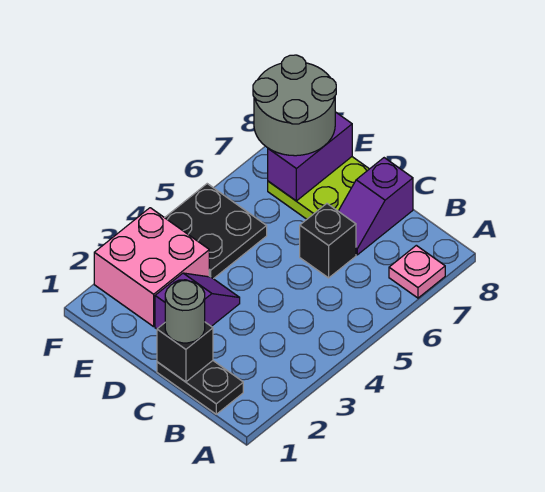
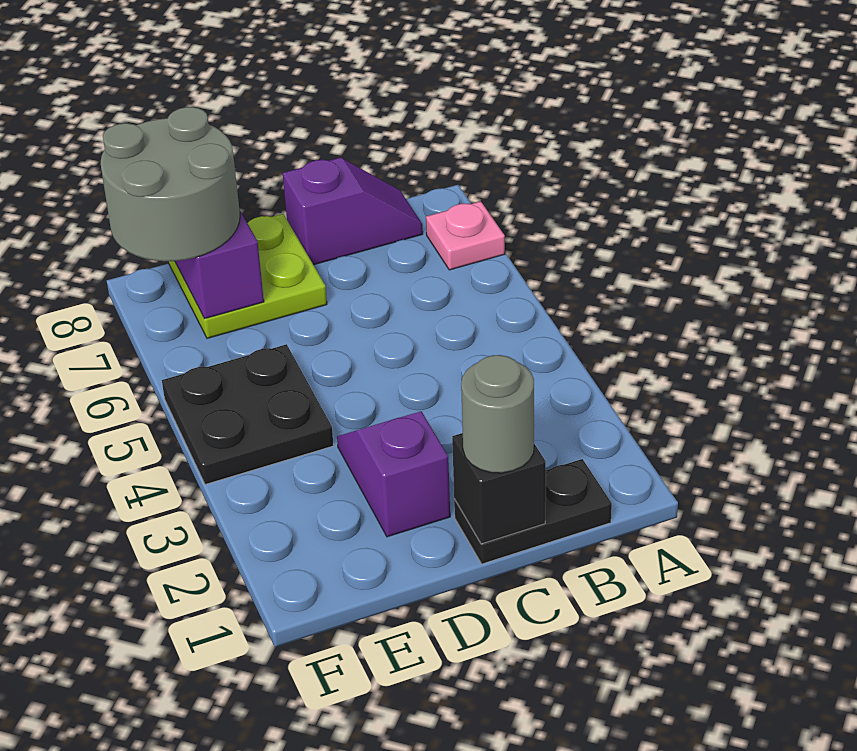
black 1x1 brick [300,204,356,278] -> none
purple 1x2 slope [338,158,413,255] -> purple 1x2 slope turned to [283,158,423,265]
pink 2x2 brick [94,208,209,327] -> none

